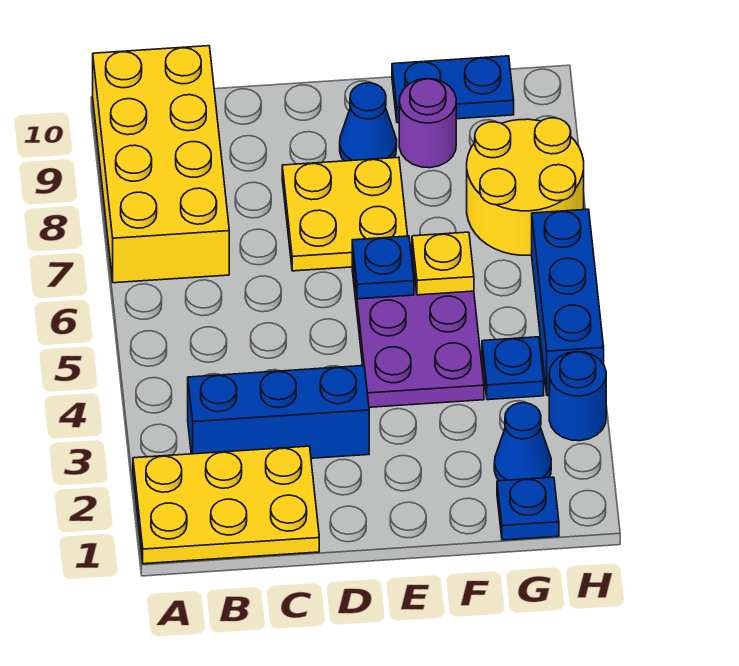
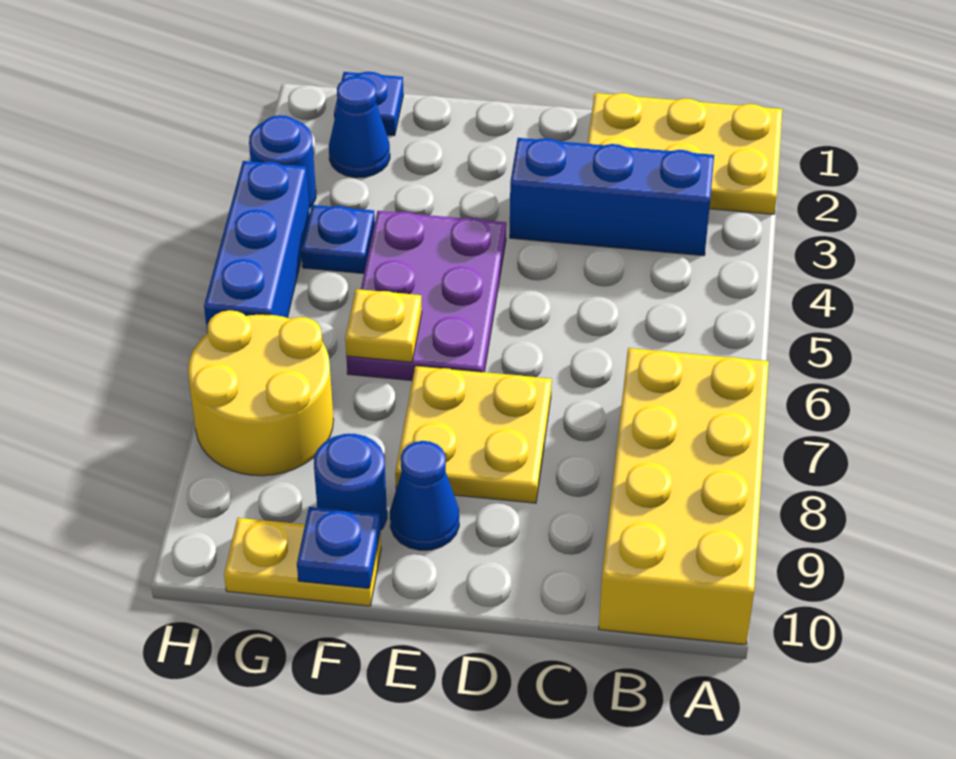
blue 1x1 plate [352,236,414,299] -> blue 1x1 plate moved to [297,507,380,588]
purple 1x1 round brick [399,79,456,168] -> blue 1x1 round brick [314,434,387,531]
blue 1x2 plate [392,56,514,123] -> yellow 1x2 plate [224,518,381,606]

